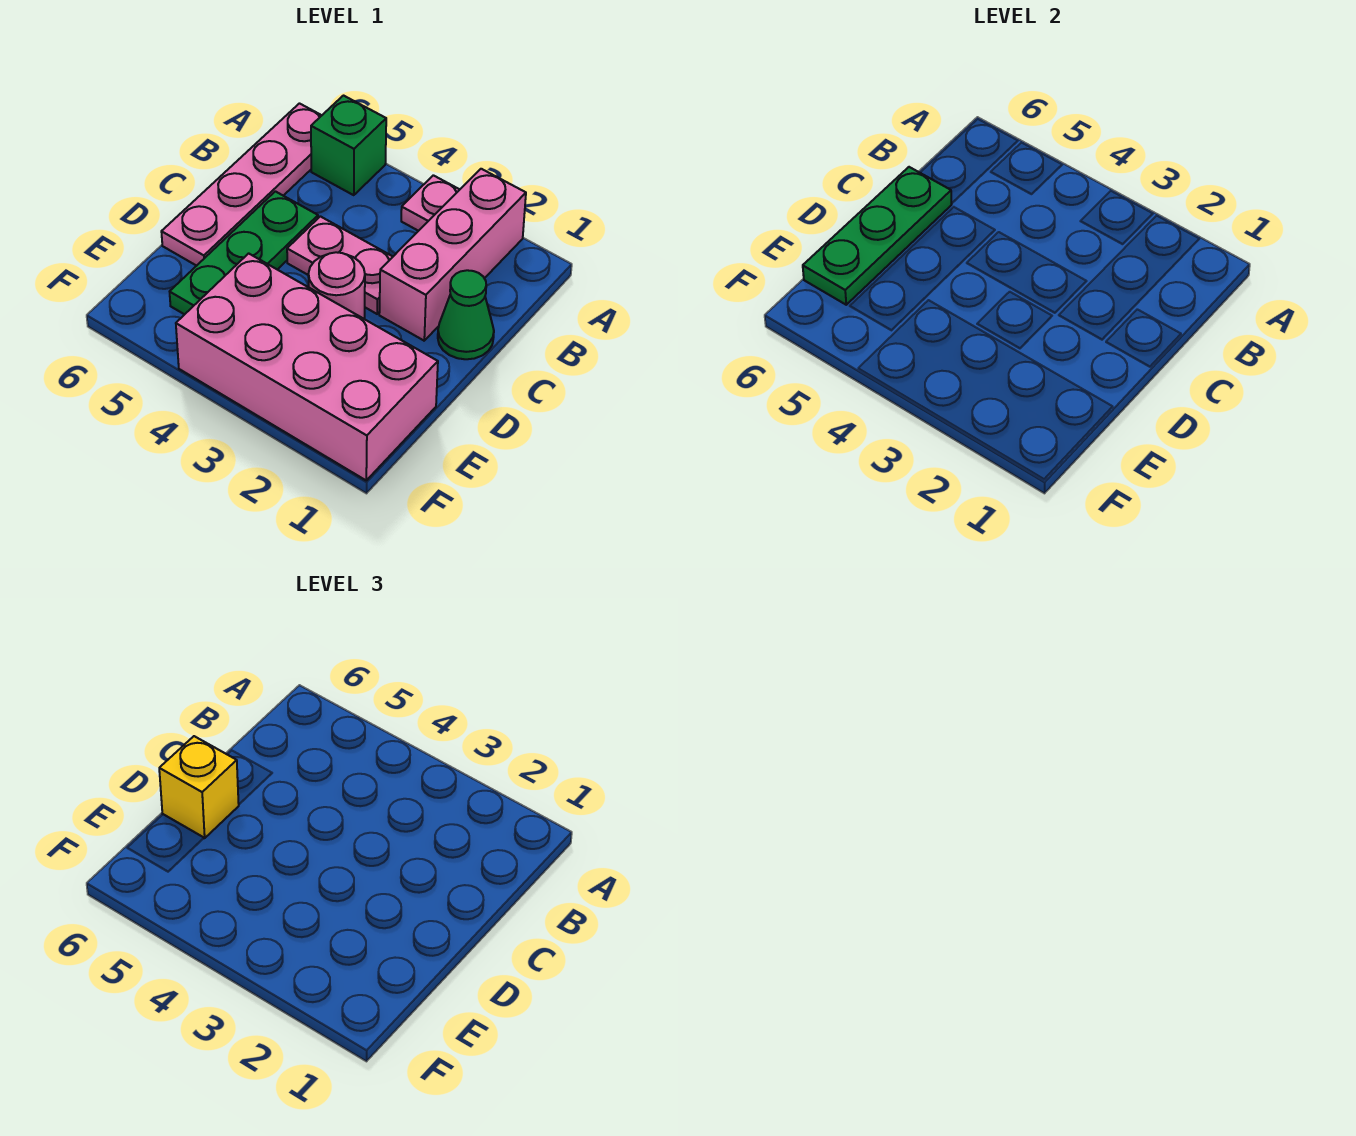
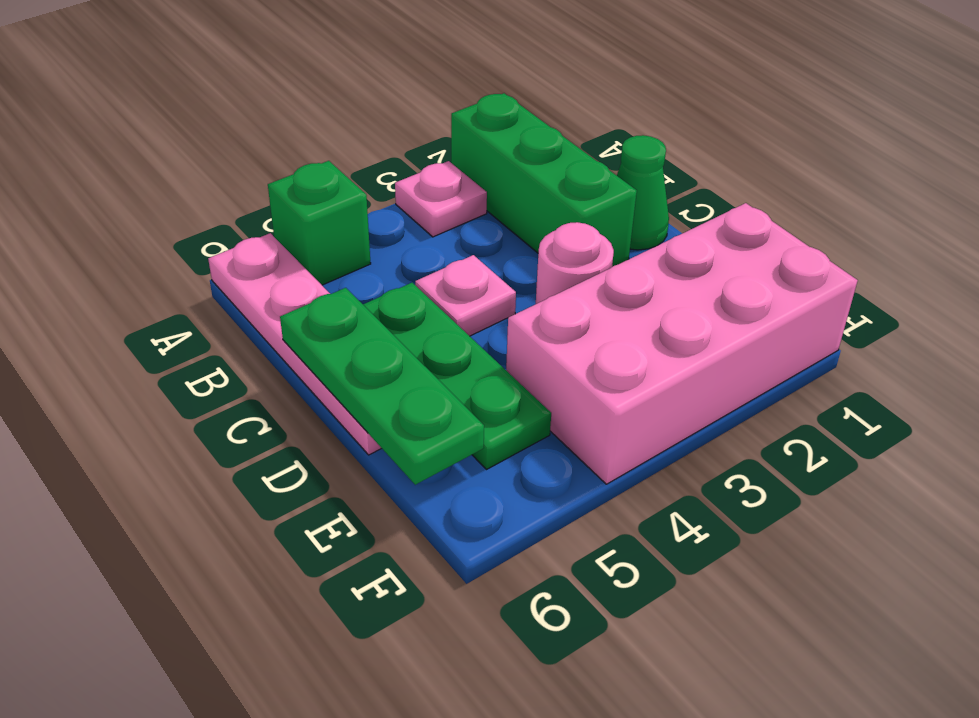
pink 1x3 brick [379,169,526,341] -> green 1x3 brick [451,93,637,267]
pink 1x2 plate [287,216,393,314] -> pink 1x1 plate [415,255,516,336]
yellow 1x1 brick [159,736,239,838] -> none

